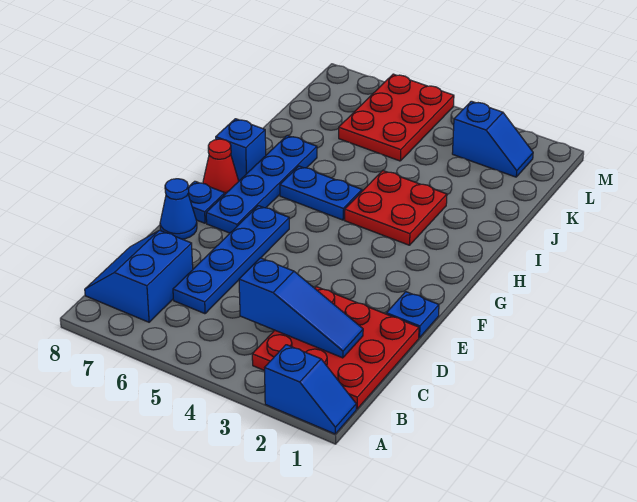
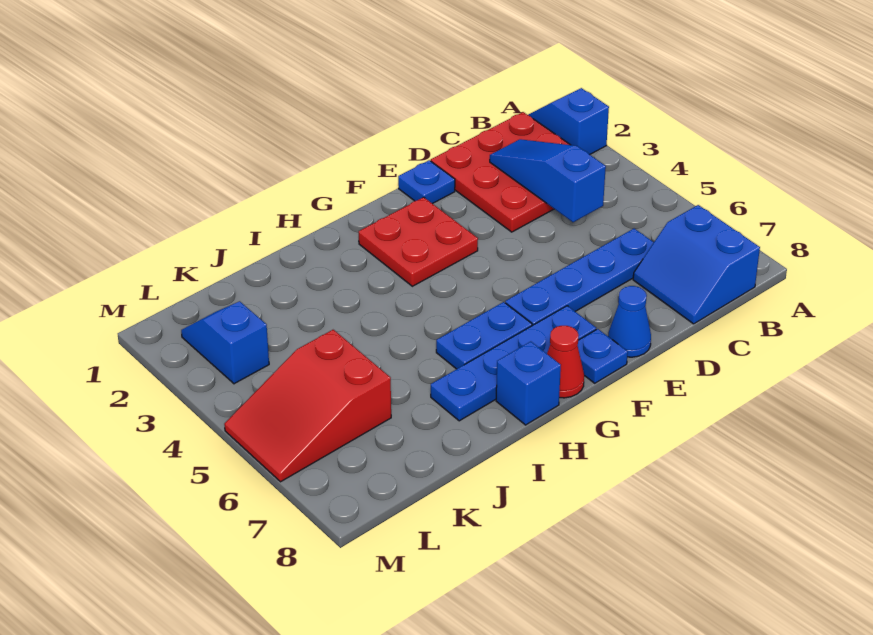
blue 2x2 slope [85,230,193,322] -> blue 2x2 slope turned to [633,205,760,324]
red 2x2 plate [345,171,447,245] -> red 2x2 plate moved to [359,197,478,286]
blue 1x2 plate [280,166,362,220] -> blue 1x2 plate turned to [436,302,532,369]
red 2x3 plate [339,74,454,161] -> red 2x3 slope [224,330,391,482]

